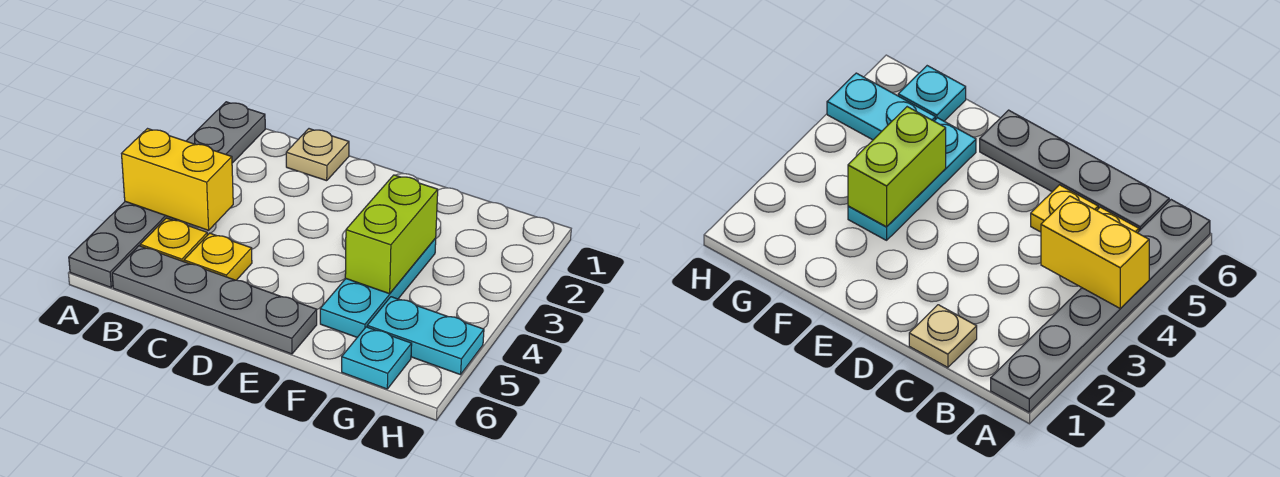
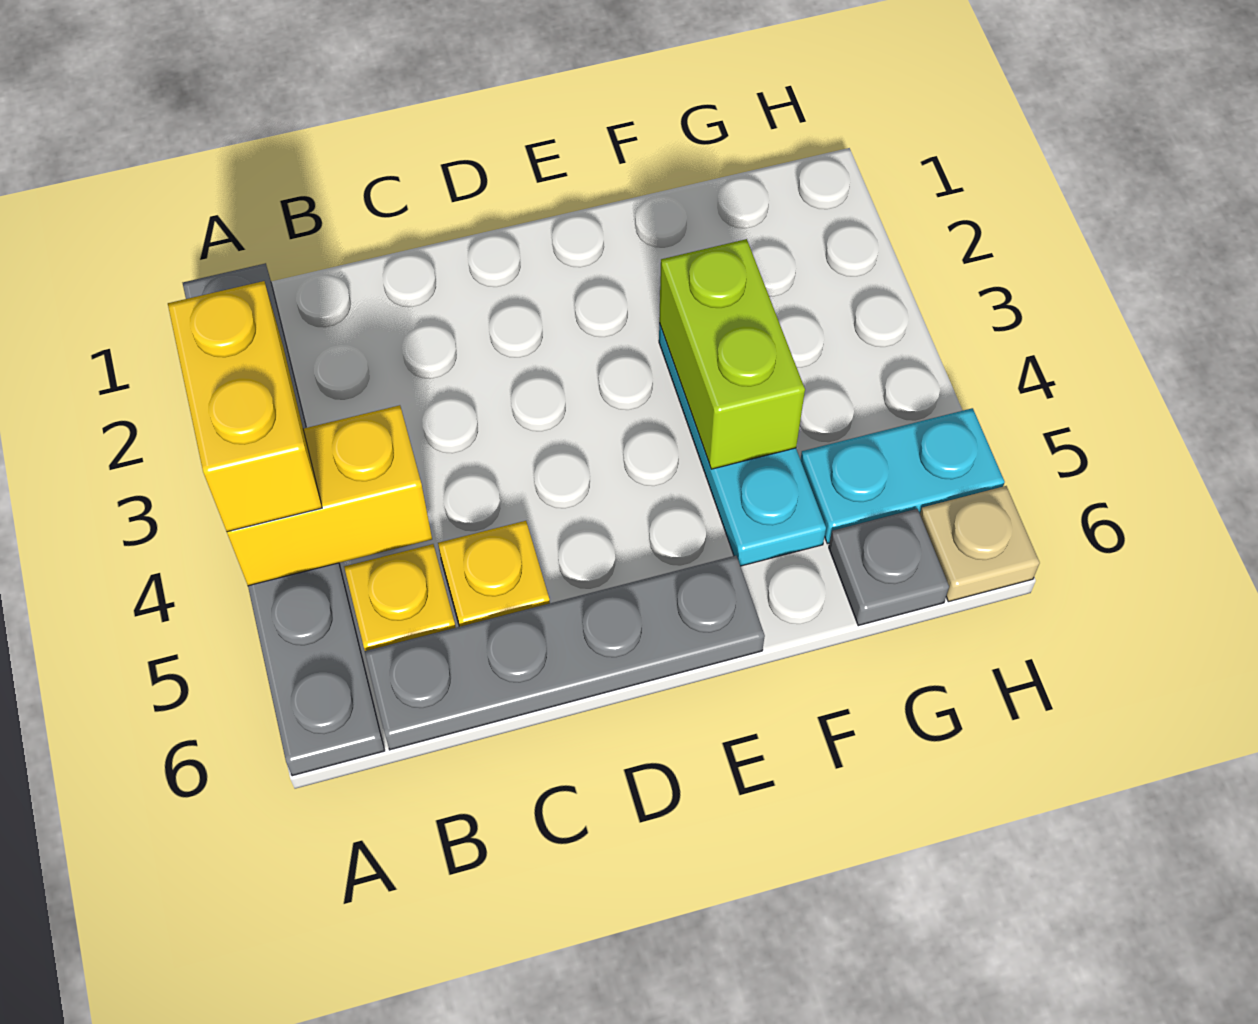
none -> yellow 1x2 brick [168,281,322,532]
tan 1x1 plate [286,129,349,181] -> tan 1x1 plate moved to [920,486,1040,602]
cyan 1x1 plate [342,327,412,389] -> grey 1x1 plate [829,509,949,626]

